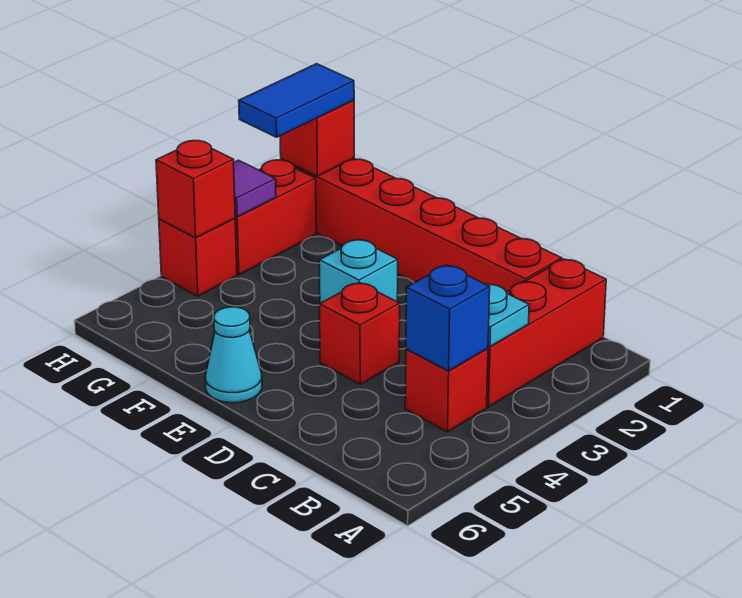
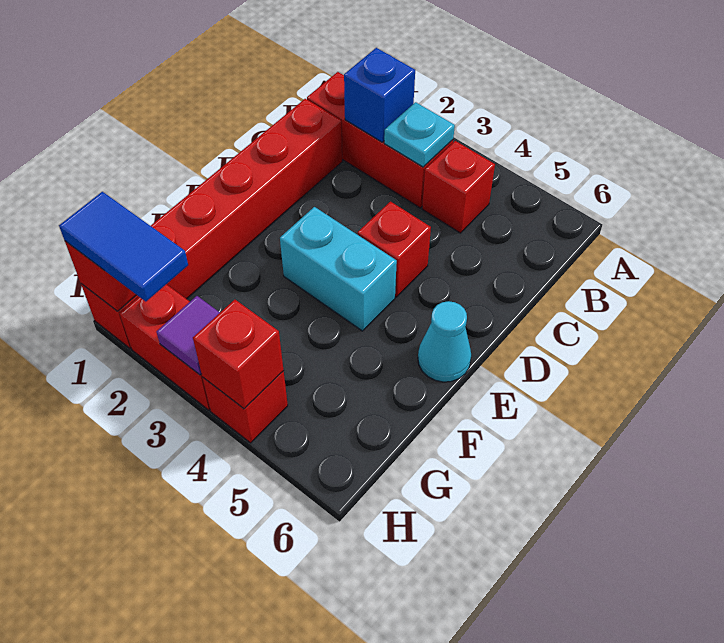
blue 1x1 brick [406,265,490,371] -> blue 1x1 brick moved to [344,48,415,142]
cyan 1x1 brick [319,240,398,303] -> cyan 1x2 brick [280,207,397,331]

